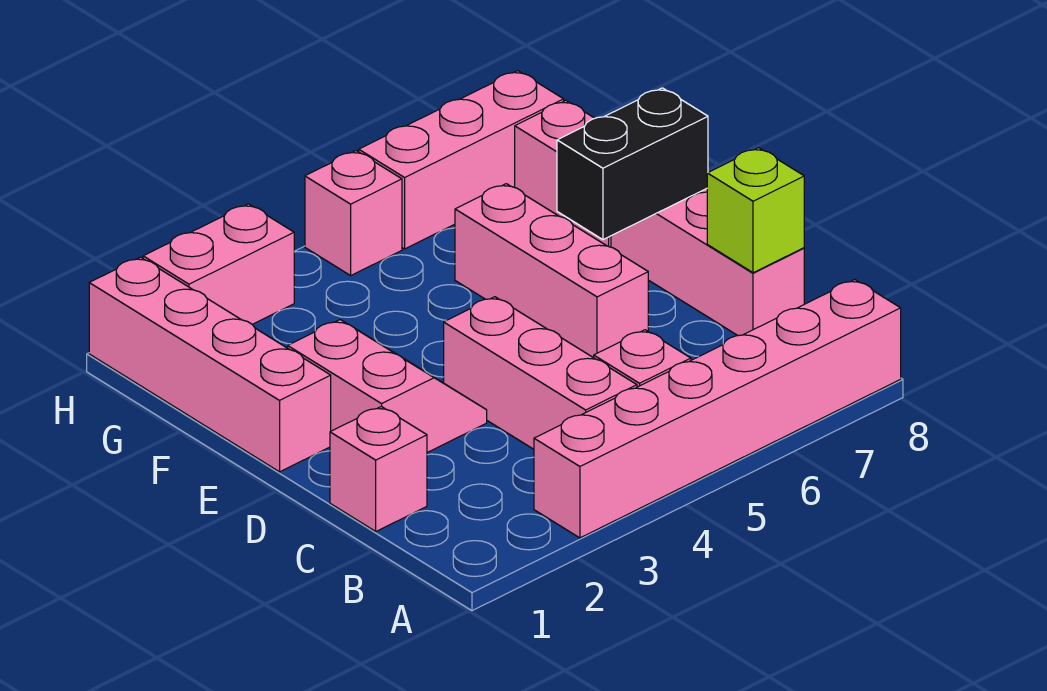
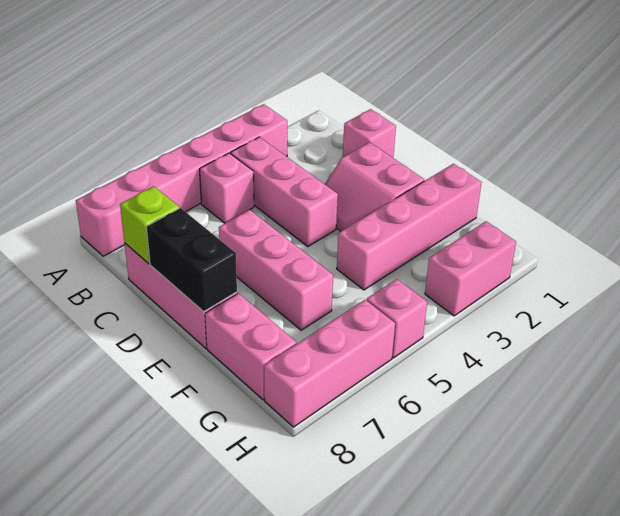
pink 1x4 brick [89,257,331,472] -> pink 1x4 brick turned to [337,164,482,290]
black 1x2 brick [557,88,708,240] -> black 1x2 brick turned to [147,208,237,312]

